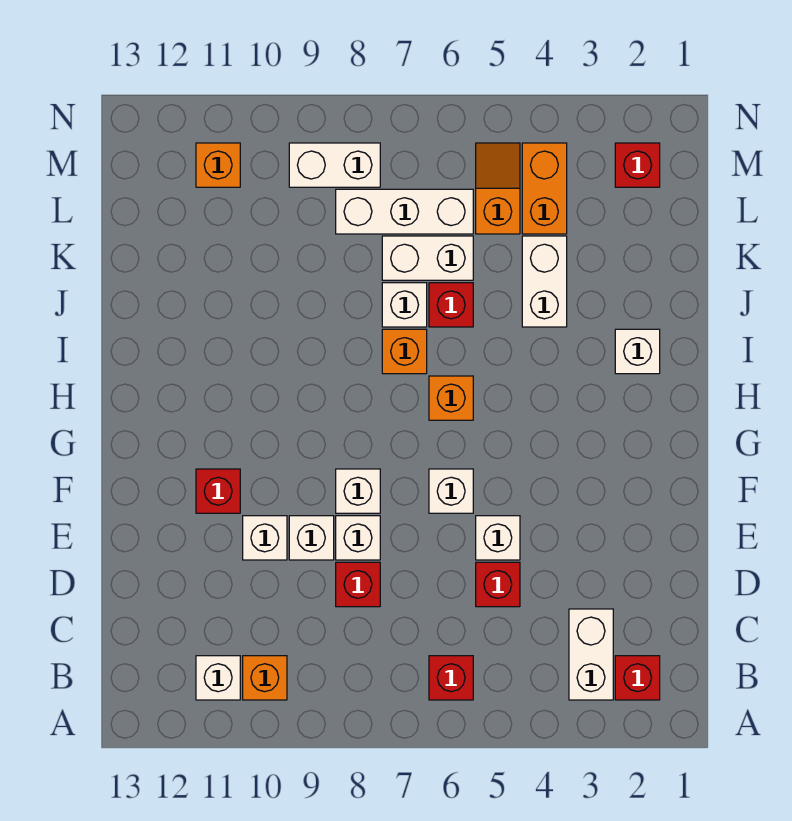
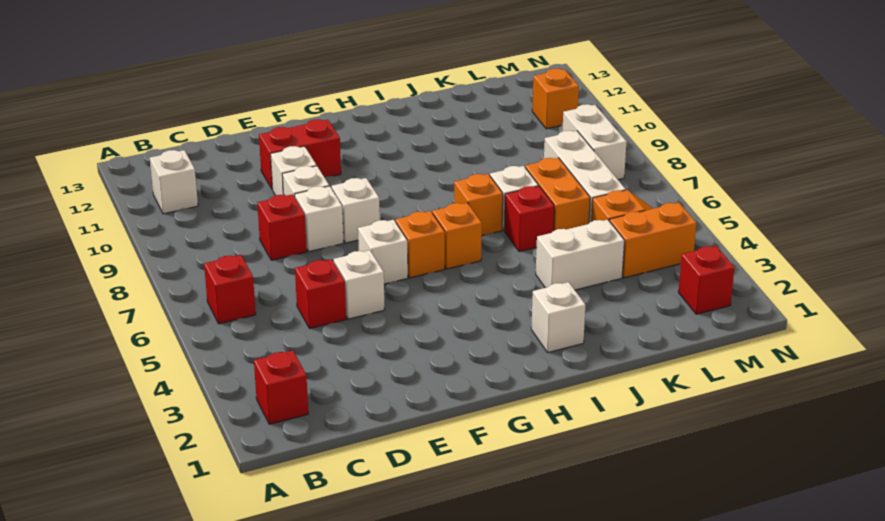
white 1x2 brick [569,609,613,700] -> none
orange 1x1 brick [243,656,287,700] -> orange 1x1 brick moved to [396,211,445,278]
red 1x1 brick [196,469,240,513] -> red 1x2 brick [259,119,341,190]
white 1x2 brick [382,236,473,280] -> orange 1x2 brick [525,158,590,231]

